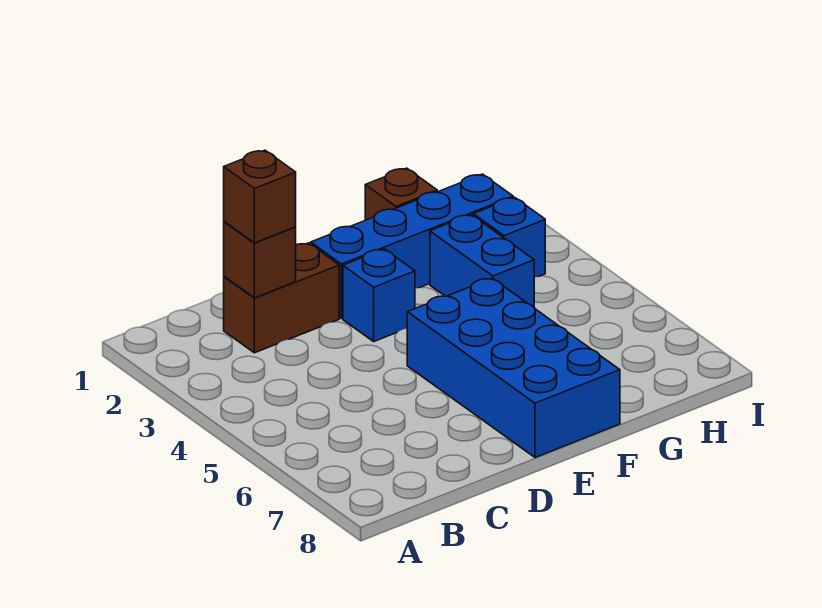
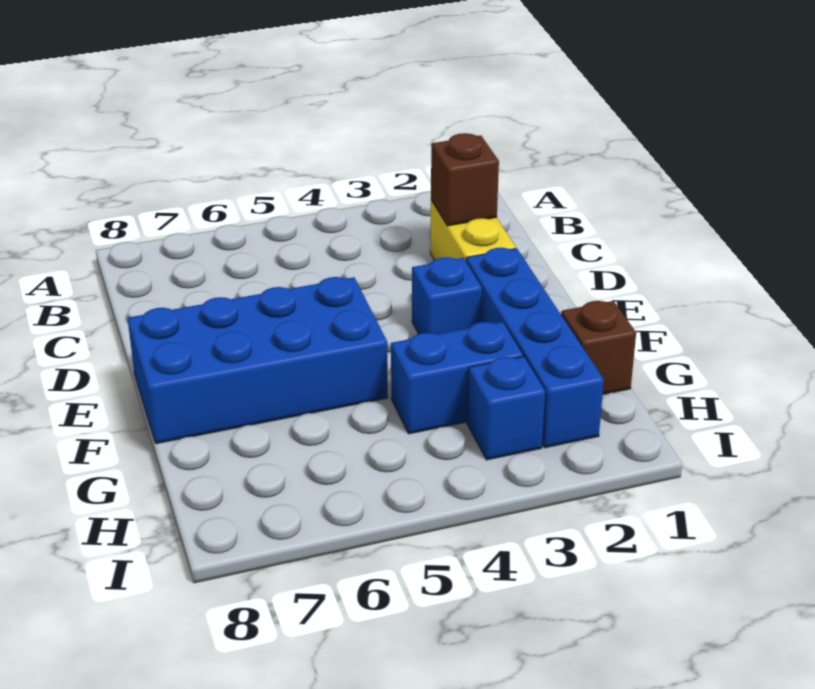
brown 1x2 brick [224,243,339,353] -> yellow 1x2 brick [430,201,516,261]
brown 1x1 brick [224,150,296,243] -> none

